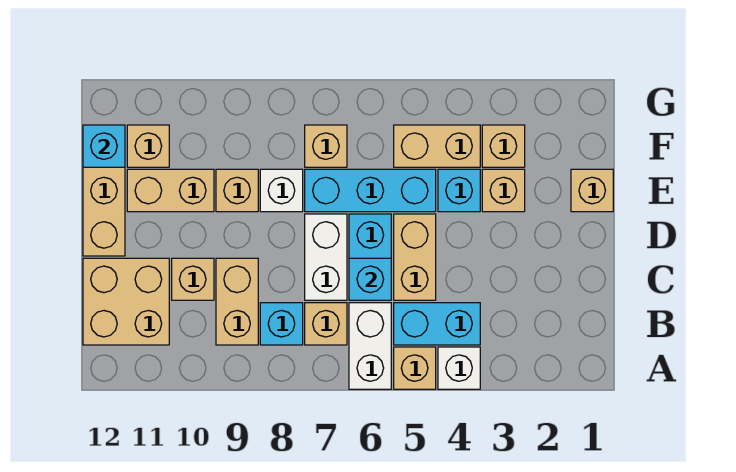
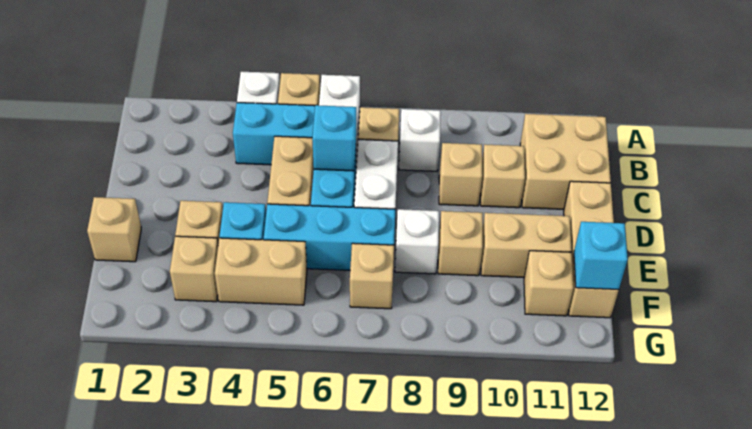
cyan 1x1 brick [260,303,303,345] -> white 1x1 brick [399,109,441,171]
tan 1x2 brick [216,258,258,345] -> tan 1x1 brick [439,143,482,206]

